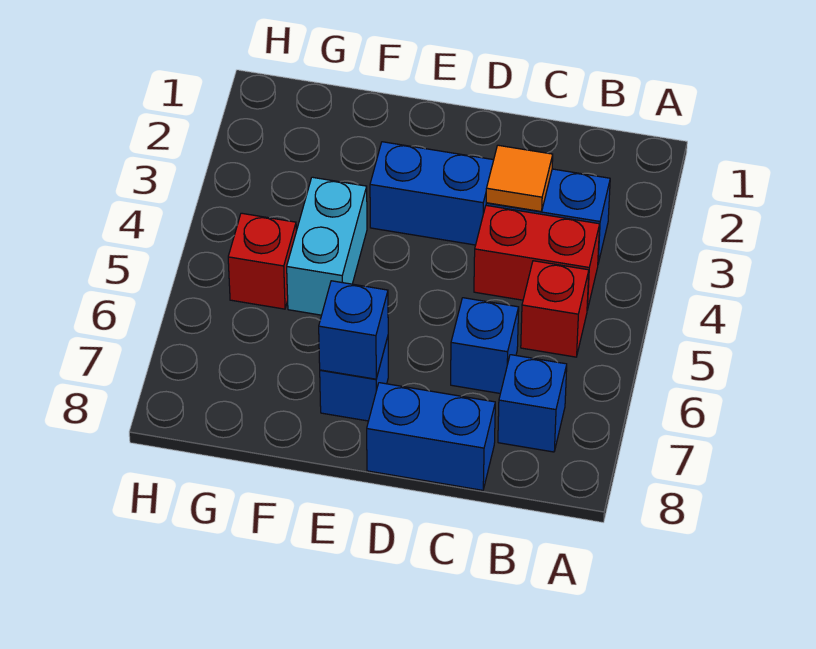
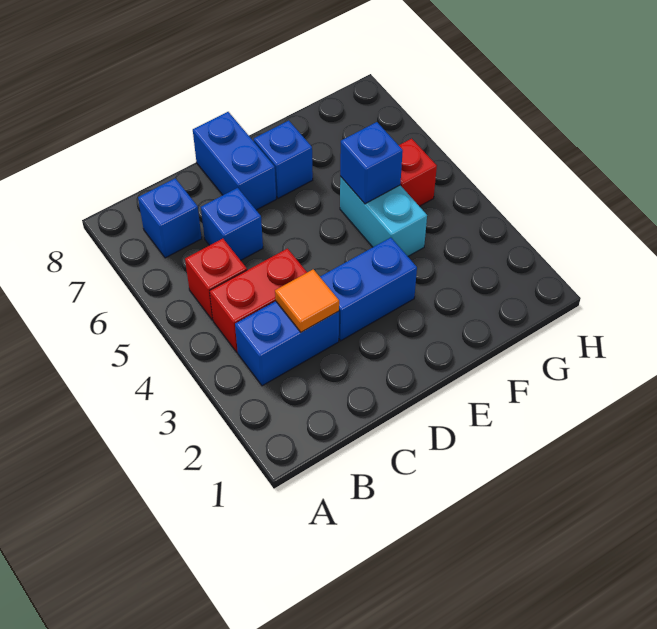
blue 1x2 brick [367,383,495,490] -> blue 1x2 brick turned to [193,112,276,210]
blue 1x1 brick [319,281,388,379] -> blue 1x1 brick moved to [340,122,403,204]

